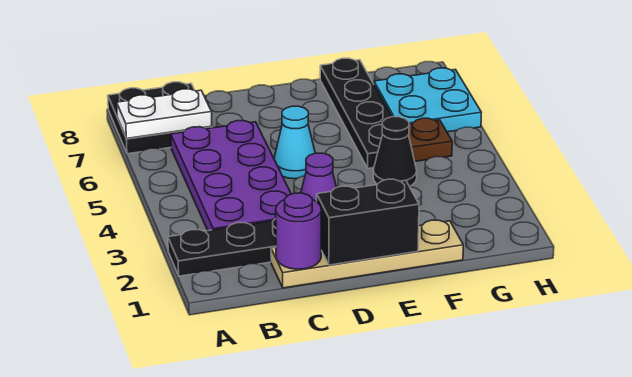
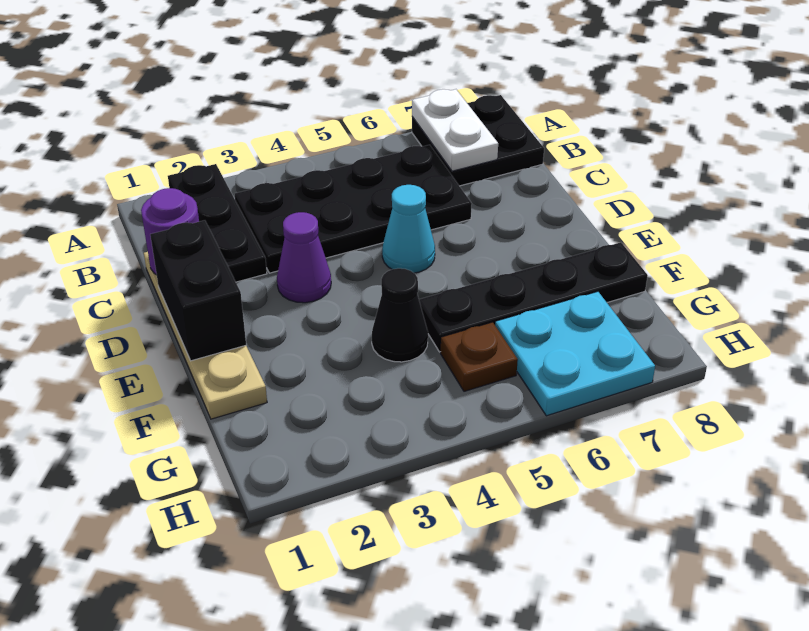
purple 2x4 plate [171,121,291,231] -> black 2x4 plate [235,145,472,273]

